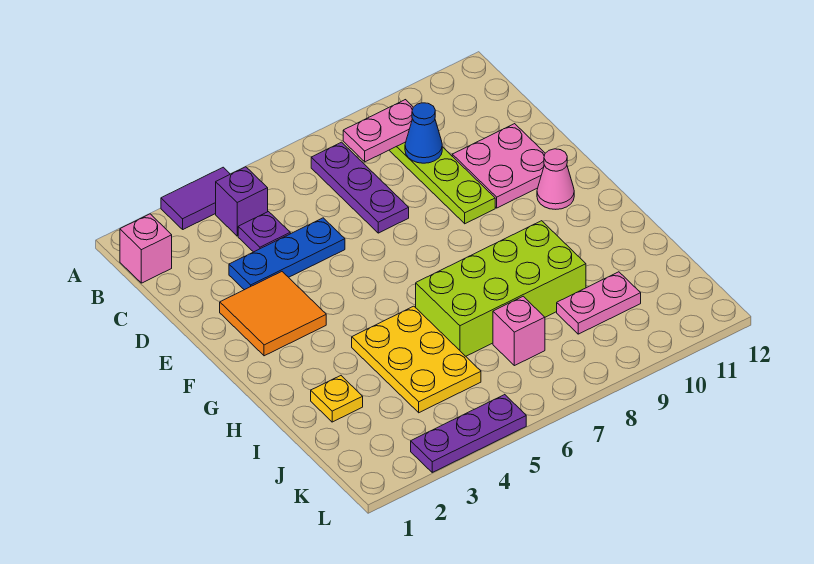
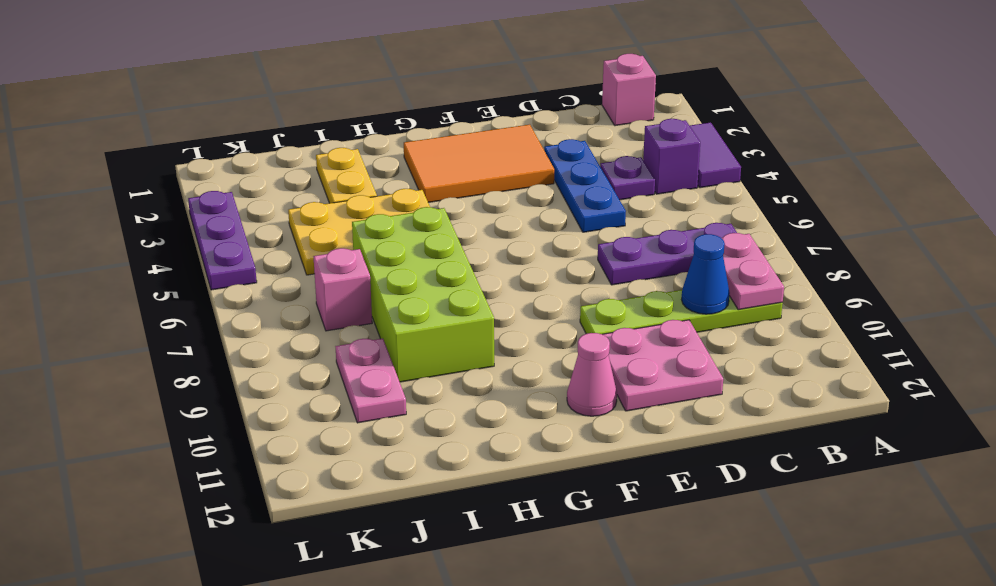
orange 2x2 tile [220,272,326,356] -> orange 2x3 tile [404,125,554,202]
yellow 1x1 plate [311,376,363,422] -> yellow 1x2 plate [316,148,377,203]

